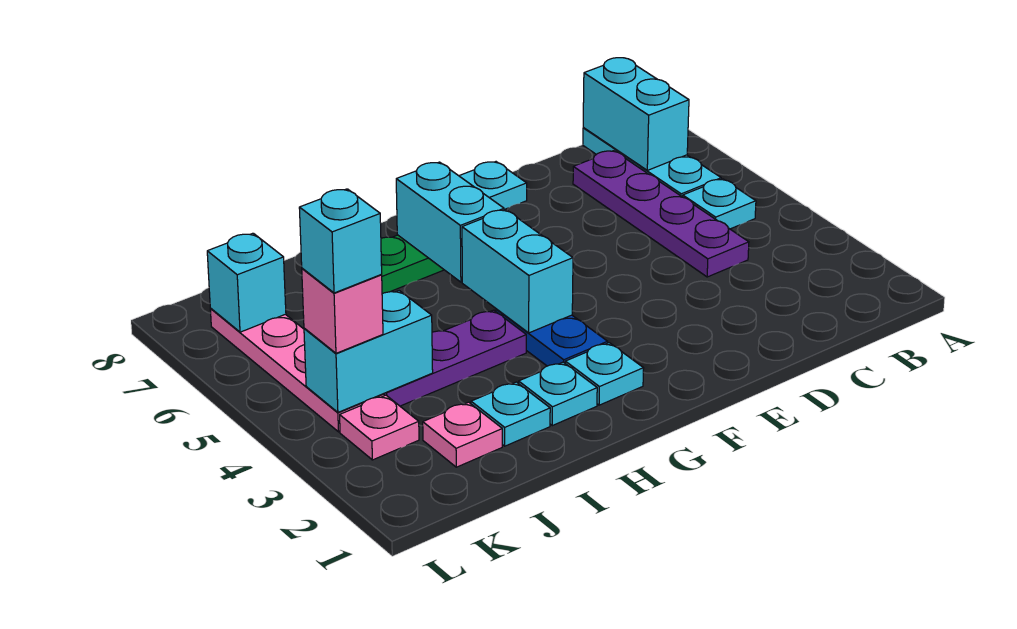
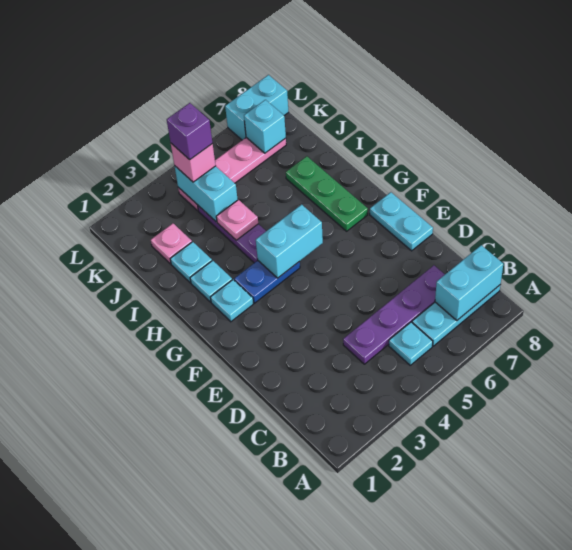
cyan 1x2 brick [396,162,504,282] -> cyan 1x2 brick moved to [225,75,288,140]
pink 1x1 plate [340,395,419,460] -> pink 1x1 plate moved to [216,200,258,240]
cyan 1x1 brick [299,189,382,293] -> purple 1x1 brick [167,103,212,160]

